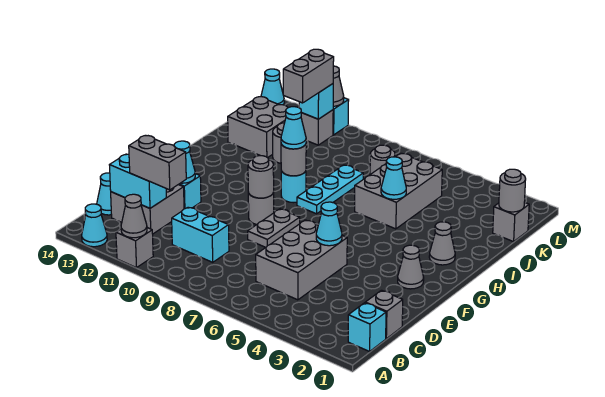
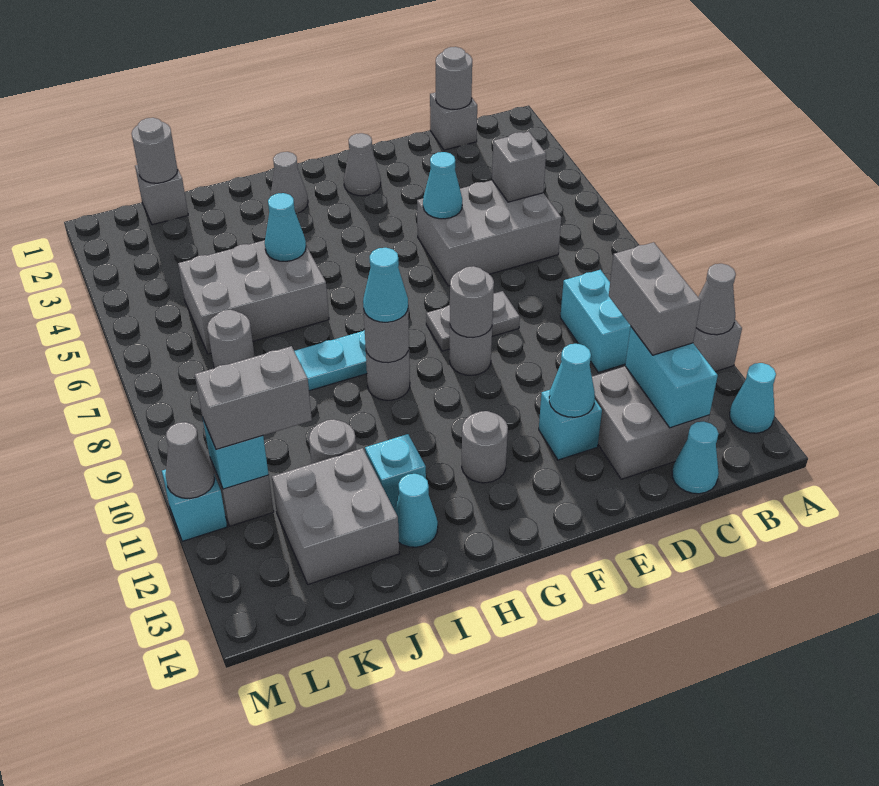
cyan 1x1 brick [348,303,386,351] -> cyan 1x1 brick moved to [365,434,426,509]
none -> grey 1x1 round brick [436,47,472,109]
none -> grey 1x1 brick [492,132,546,202]
none -> grey 1x1 round brick [462,411,508,483]
cyan 1x1 round brick [281,171,306,203] -> grey 1x1 round brick [366,351,410,400]
cyan 1x1 cone [261,69,284,105] -> cyan 1x1 cone moved to [394,474,438,547]

